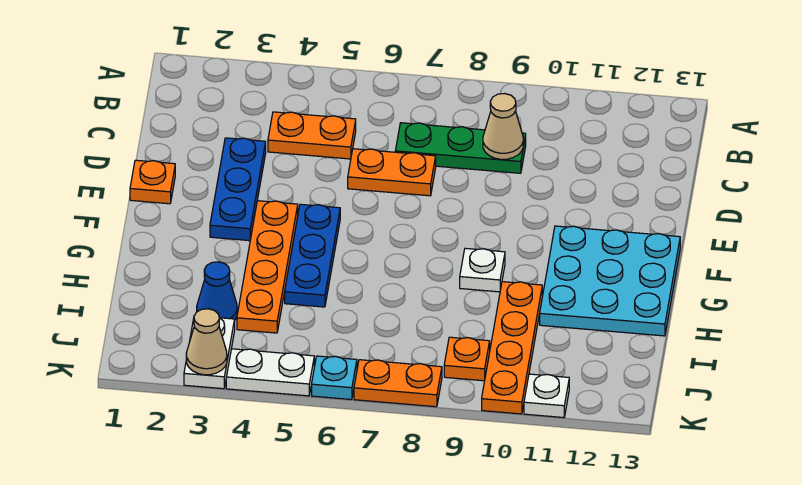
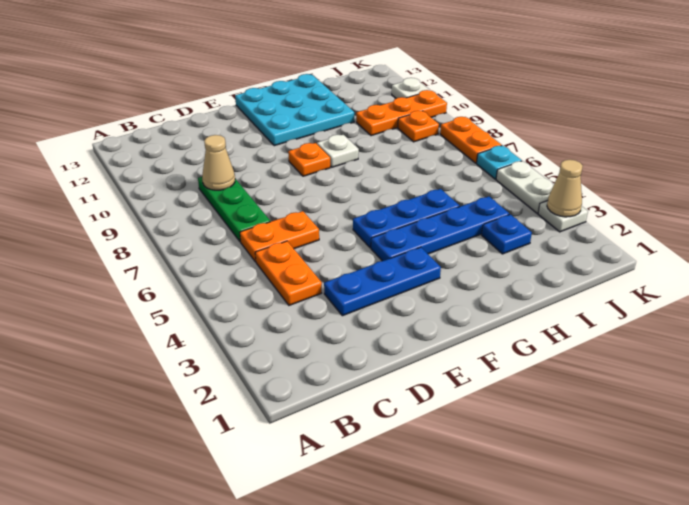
orange 1x2 plate [348,149,436,196] -> orange 1x2 plate turned to [240,211,319,262]
orange 1x1 plate [130,160,175,204] -> orange 1x1 plate moved to [288,143,330,176]
orange 1x4 plate [237,201,298,333] -> blue 1x4 plate [371,196,509,261]
orange 1x4 plate [482,282,542,414] -> orange 1x3 plate [356,90,447,136]
blue 1x1 cone [197,262,237,320] -> blue 1x1 plate [482,214,532,254]
white 1x2 plate [184,318,235,389] -> white 1x1 plate [538,201,588,232]

